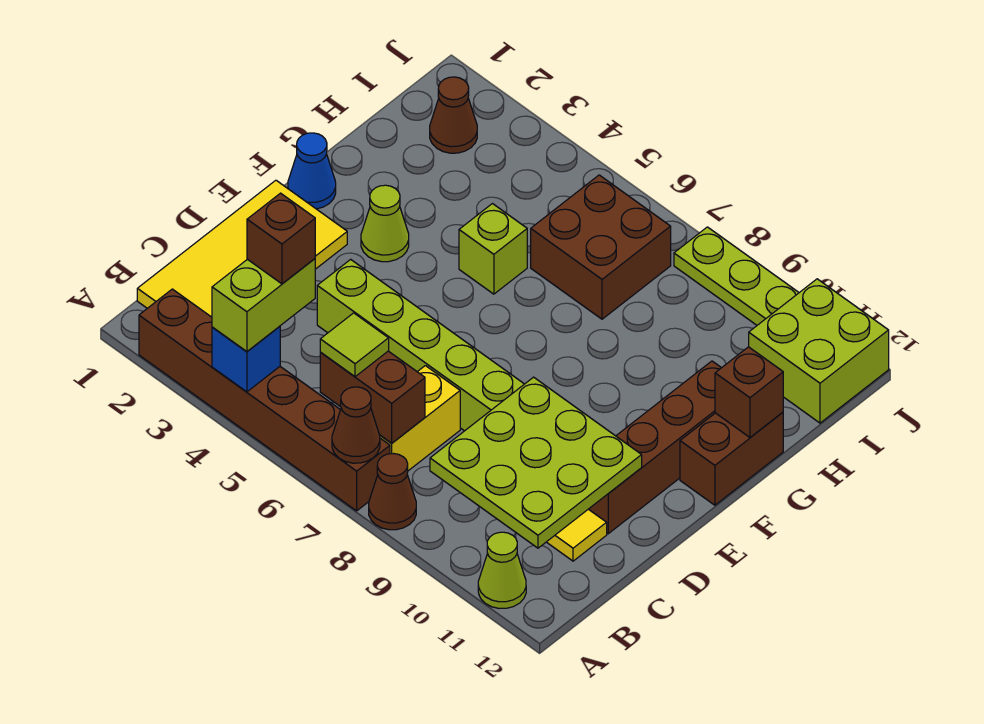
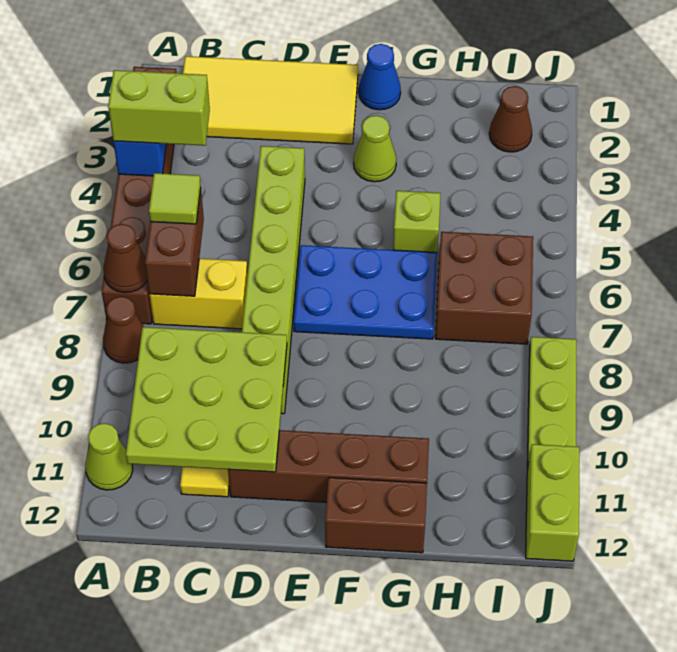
brown 1x1 brick [247,193,315,284] -> none
none -> blue 2x3 plate [294,245,437,339]
brown 1x1 brick [715,347,783,437] -> none
lime 2x2 brick [749,279,889,423] -> lime 1x2 brick [526,444,579,561]

